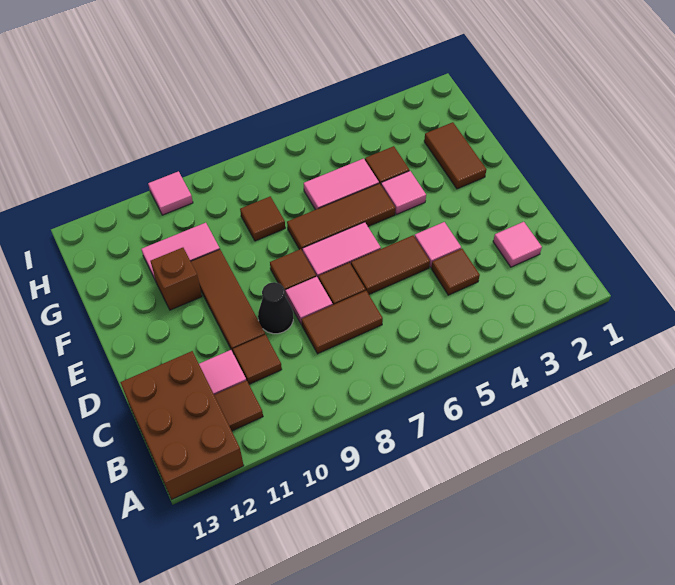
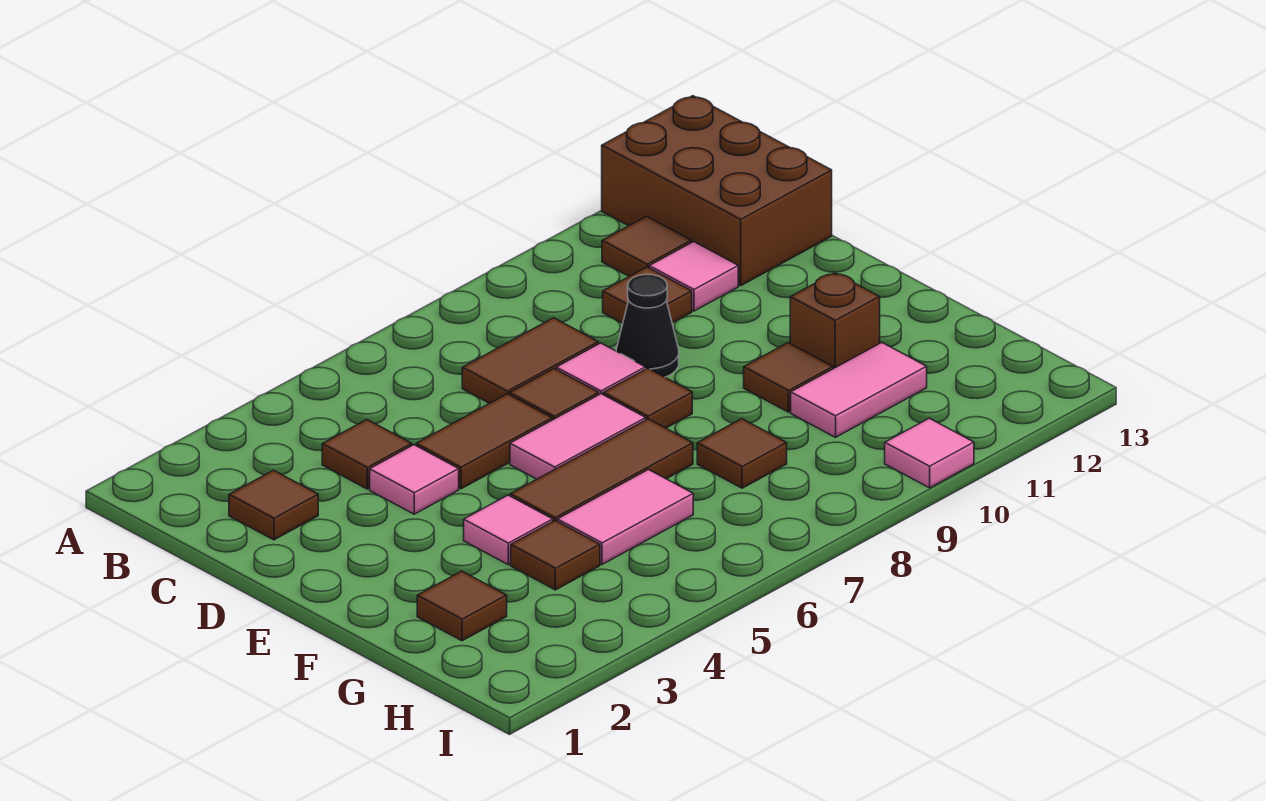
pink 1x1 tile [493,222,542,267] -> brown 1x1 tile [229,470,318,540]
brown 1x3 tile [191,249,265,354] -> brown 1x1 tile [744,343,833,412]
brown 1x2 tile [424,122,486,189] -> brown 1x1 tile [417,571,507,641]

